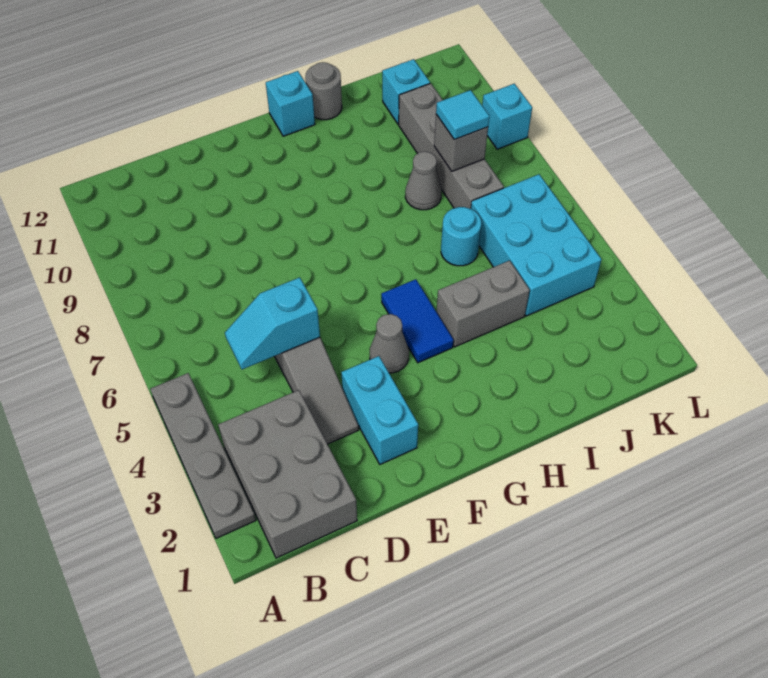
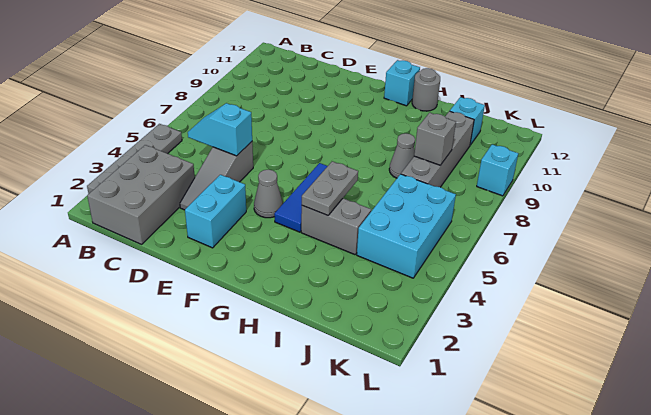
blue 1x2 tile [381,279,453,363] -> blue 1x3 tile [274,163,327,232]
none -> grey 1x2 plate [302,161,358,215]
cyan 1x1 round brick [441,207,481,266] -> none
cyan 1x1 tile [436,90,489,140] -> none

